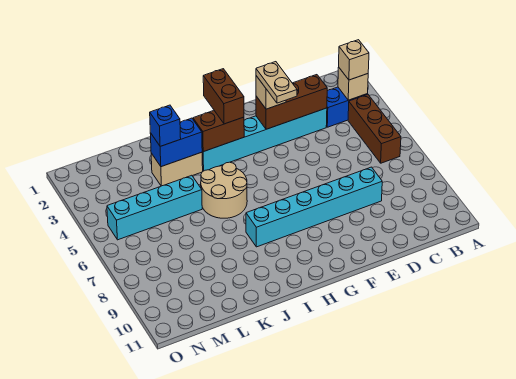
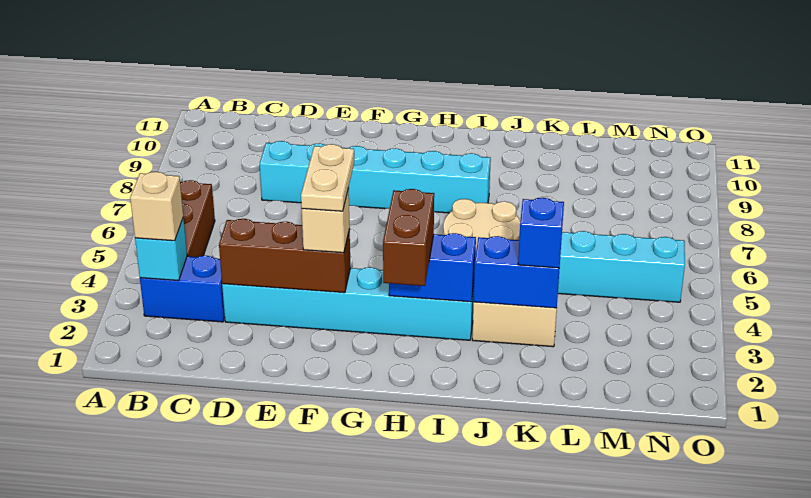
tan 1x1 brick [338,67,368,100] -> cyan 1x1 brick [135,218,187,280]
brown 1x2 brick [193,111,244,152] -> blue 1x2 brick [389,233,476,302]

